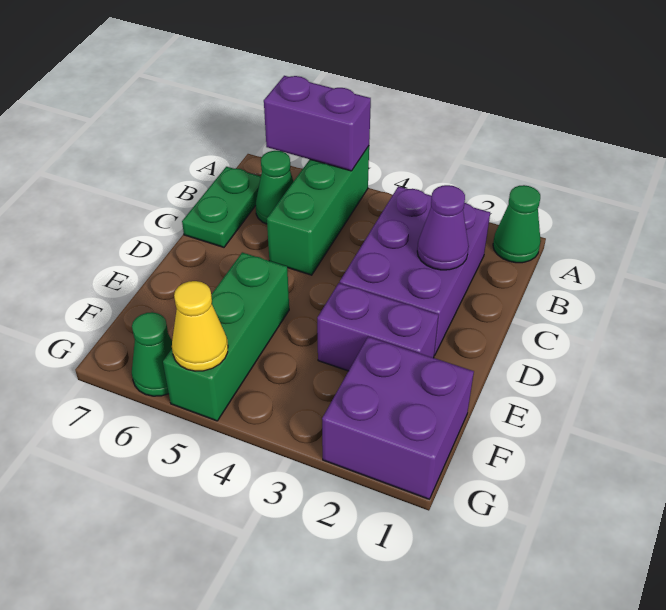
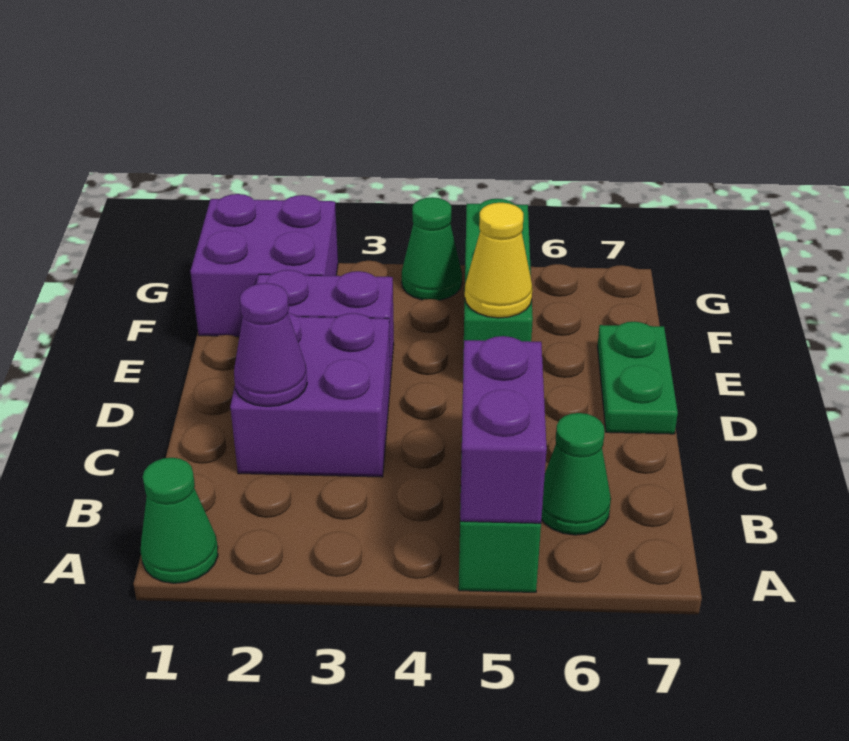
purple 1x2 brick [264,76,371,171] -> purple 1x2 brick turned to [460,336,547,523]
purple 2x3 brick [340,186,490,355] -> purple 2x2 brick [230,313,390,477]
green 1x2 plate [182,167,261,247] -> green 1x2 plate moved to [597,322,678,434]
yellow 1x1 cone [172,281,228,371] -> yellow 1x1 cone moved to [465,203,532,318]
green 1x1 cone [132,312,172,396] -> green 1x1 cone moved to [402,197,462,300]

